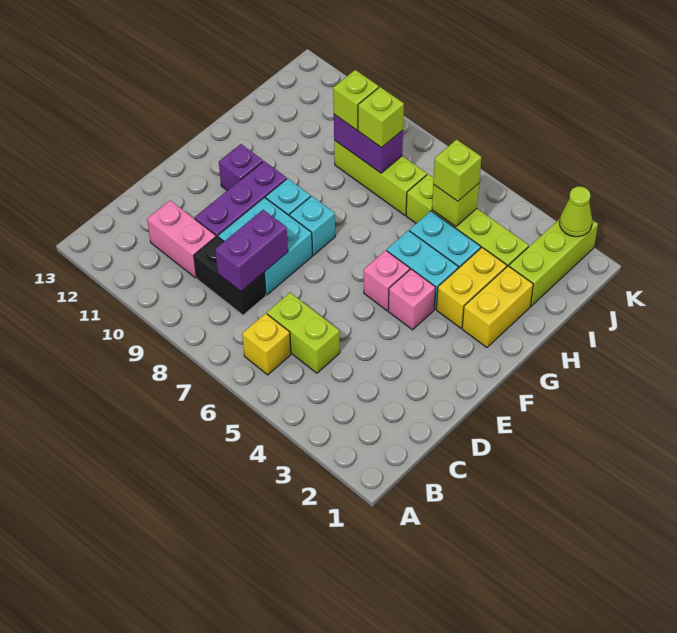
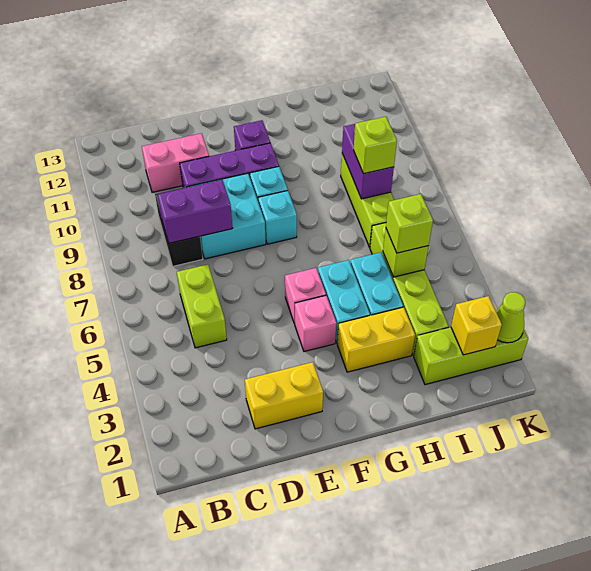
yellow 1x1 brick [242,313,291,375] -> yellow 1x1 brick moved to [451,296,502,355]
pink 1x2 brick [147,201,216,278] -> pink 1x2 brick turned to [142,133,209,192]
yellow 1x2 brick [462,266,533,348] -> yellow 1x2 brick moved to [245,362,323,429]
lime 1x1 brick [333,70,379,130] -> none

